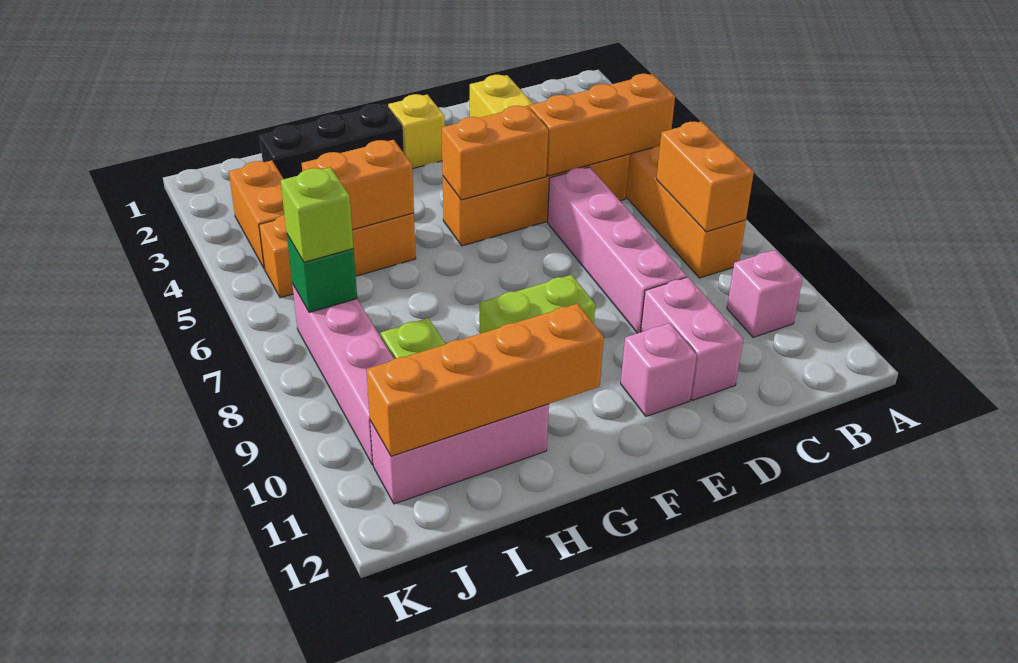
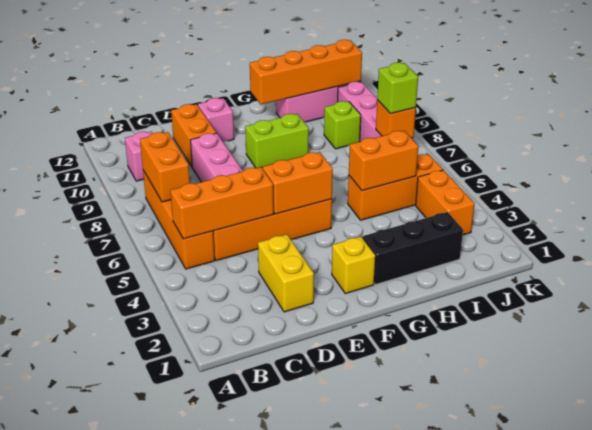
pink 1x2 brick [641,277,743,400] -> orange 1x2 brick [171,104,216,167]
green 1x1 brick [287,235,357,312] -> orange 1x1 brick [376,100,416,138]

